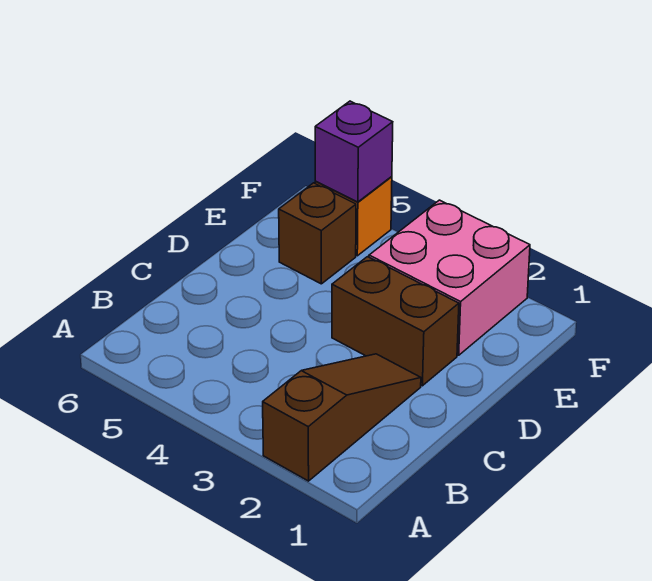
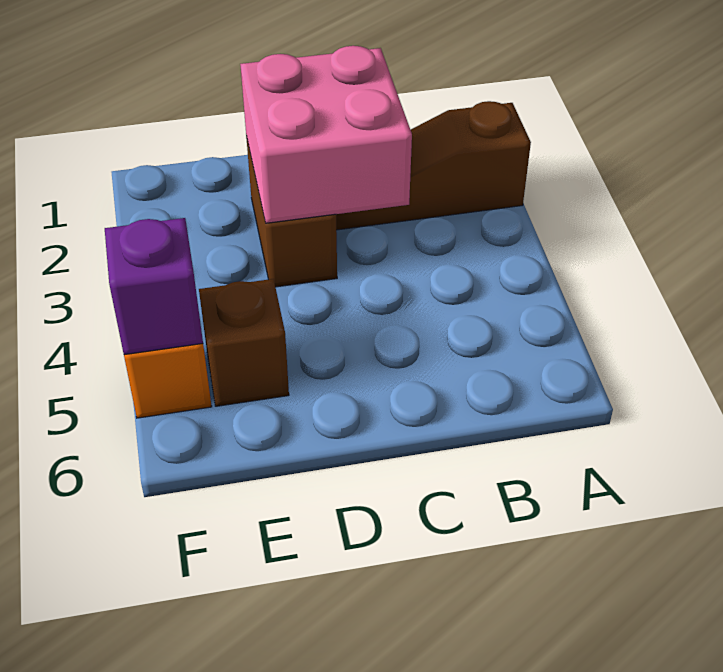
pink 2x2 brick [369,200,530,355] -> pink 2x2 brick moved to [240,46,412,223]

